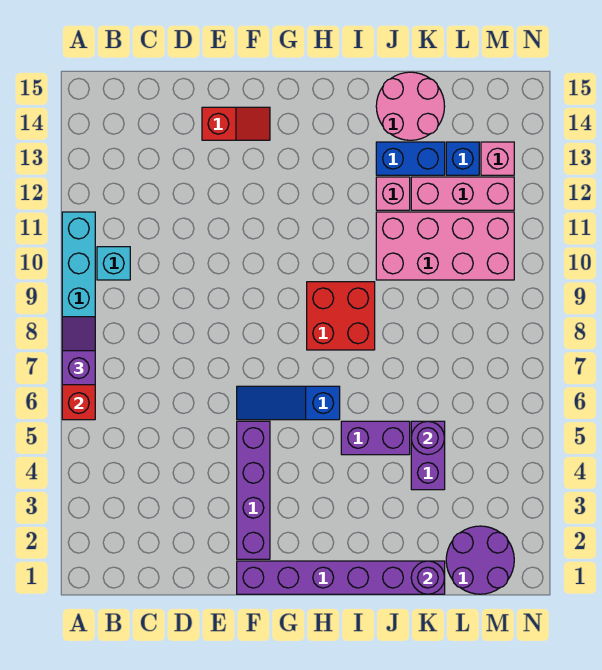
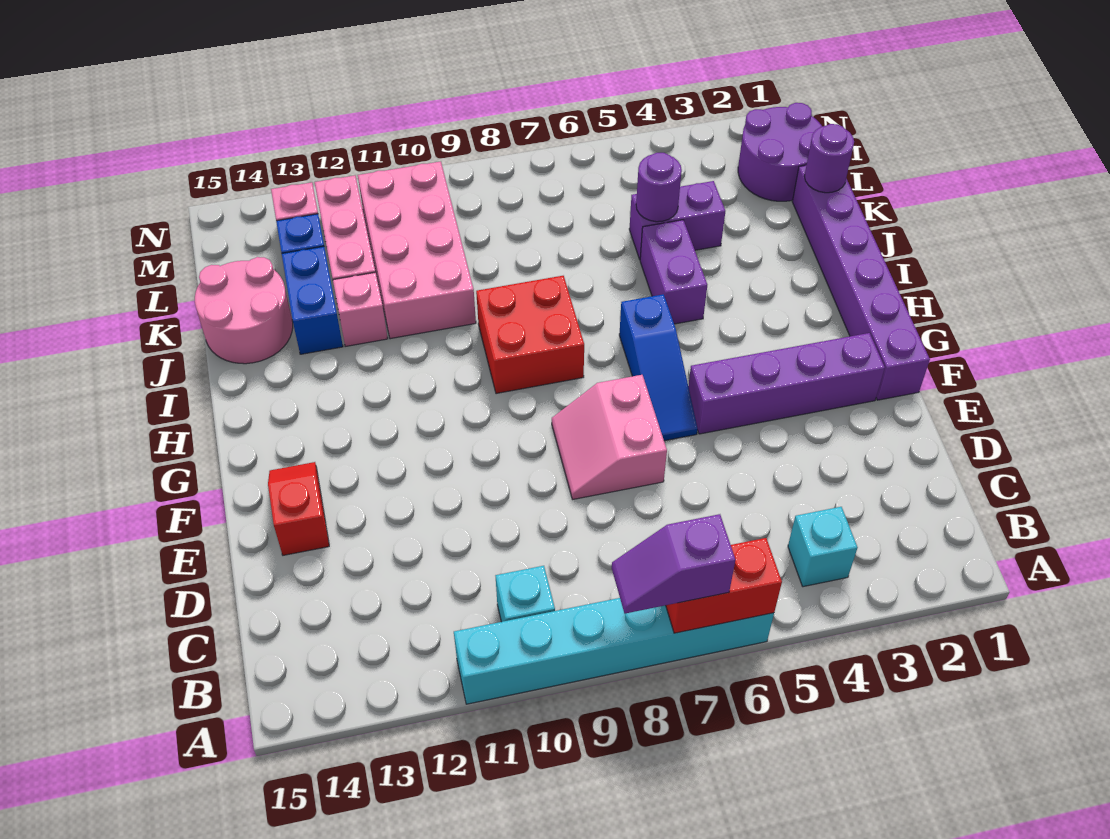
none -> cyan 1x1 brick [788,507,858,587]
none -> pink 2x2 slope [552,375,667,499]

